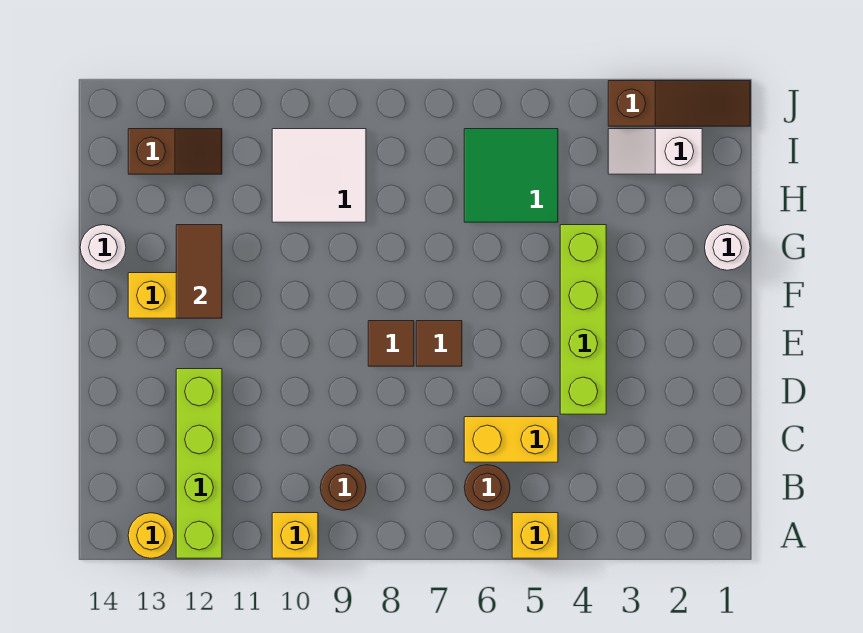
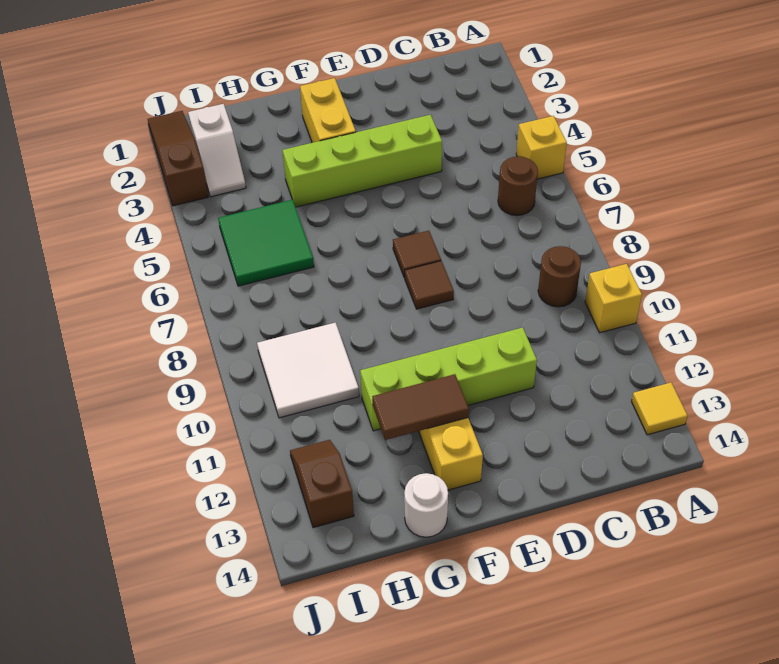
lime 1x4 brick [176,369,222,558] -> lime 1x4 brick moved to [360,328,537,431]
yellow 1x1 round brick [128,513,174,558] -> yellow 1x1 tile [631,383,687,435]
yellow 1x2 brick [464,417,558,462] -> yellow 1x2 brick moved to [300,78,356,143]
white 1x1 round brick [705,225,750,270] -> none

